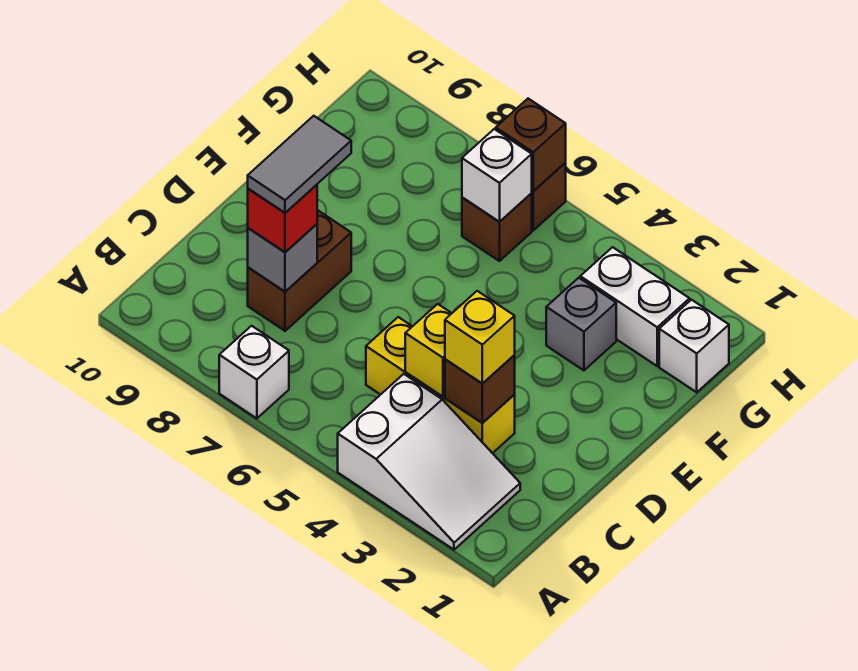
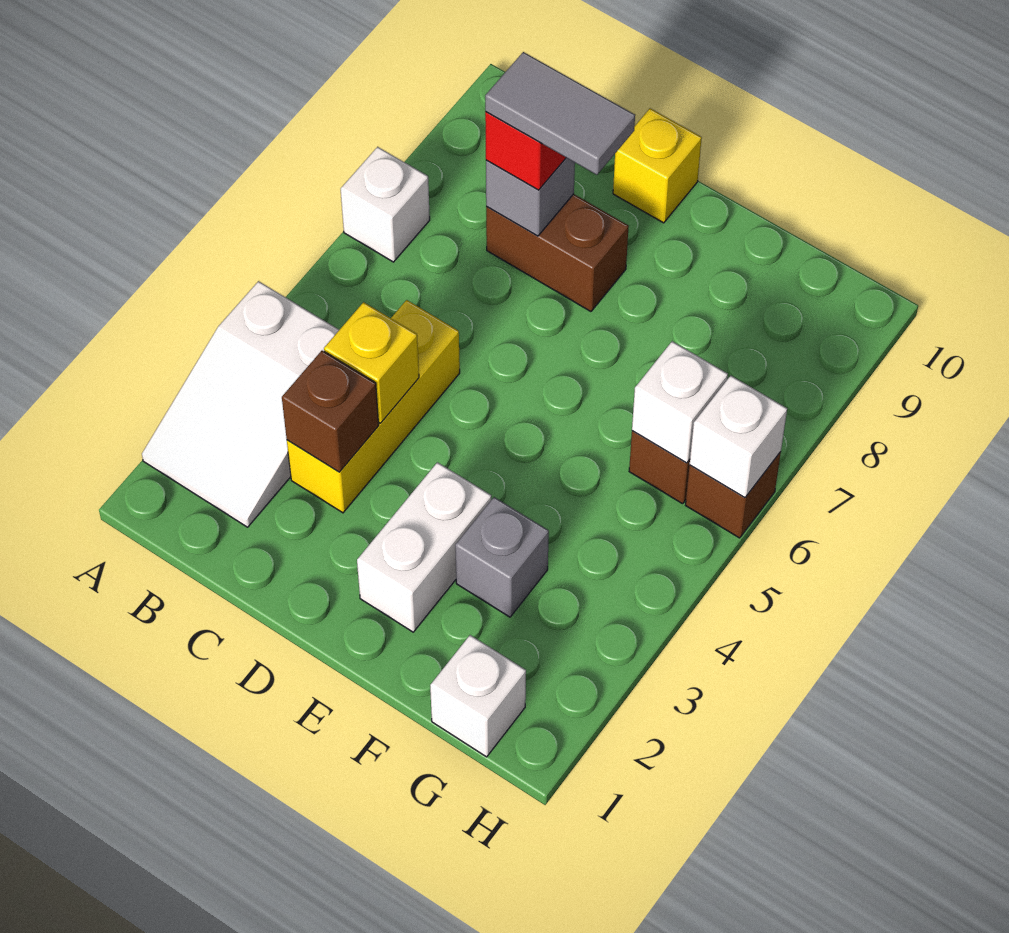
yellow 1x1 brick [445,291,515,384] -> yellow 1x1 brick moved to [613,108,702,223]
white 1x2 brick [580,247,690,366] -> white 1x2 brick moved to [357,462,491,632]
brown 1x1 brick [496,99,566,191] -> white 1x1 brick [690,376,787,498]

